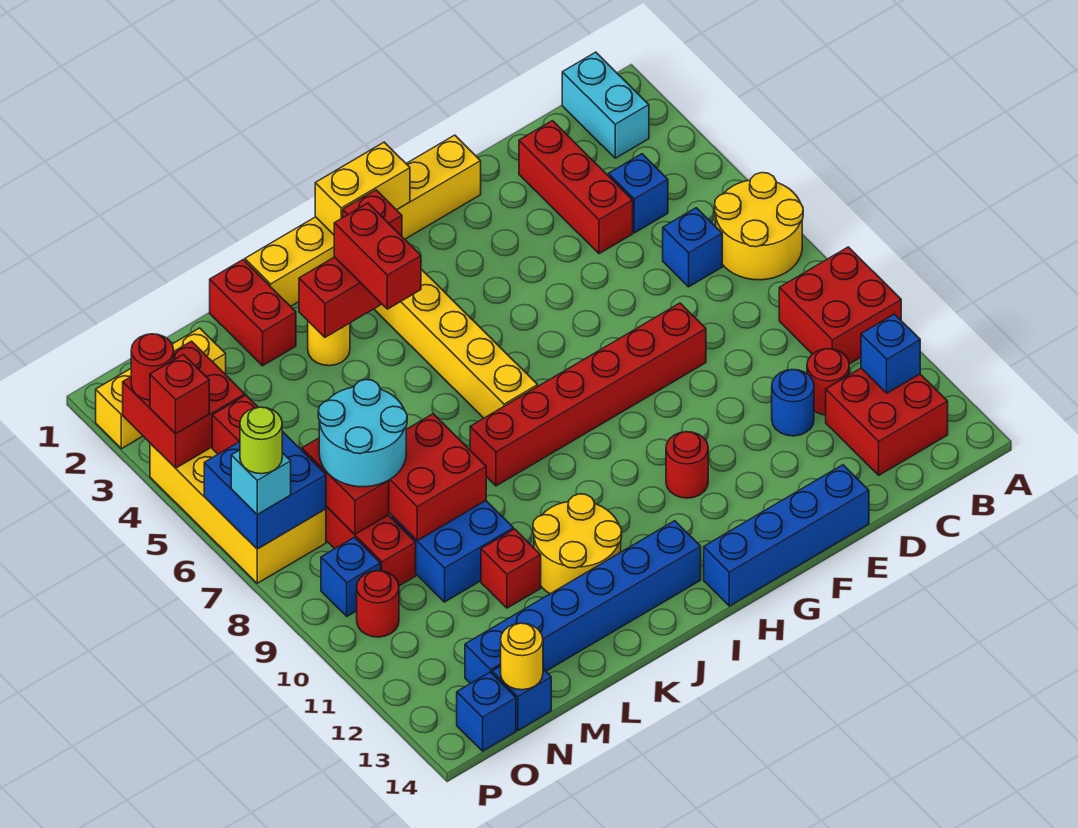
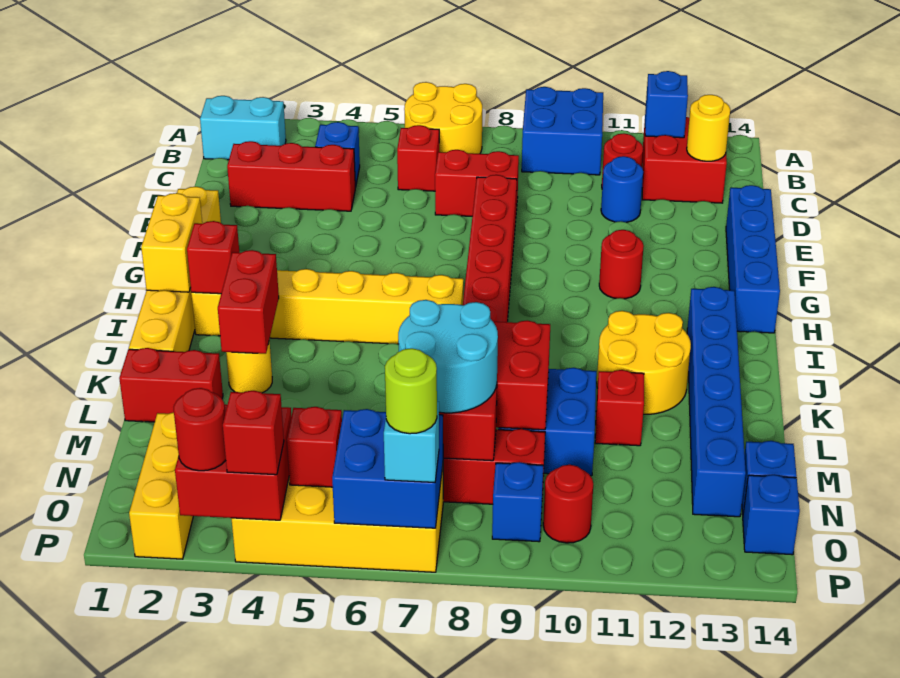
red 2x2 brick [779,247,901,364] -> blue 2x2 brick [522,87,603,175]
blue 1x1 brick [663,208,722,287] -> red 1x1 brick [397,125,439,191]
red 1x2 brick [334,203,421,309] -> red 1x2 brick moved to [435,150,519,216]
yellow 1x1 round brick [501,623,543,690] -> yellow 1x1 round brick moved to [687,95,730,161]

